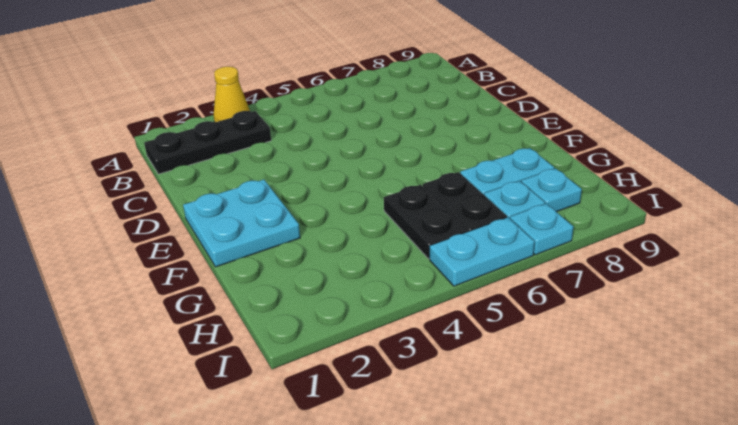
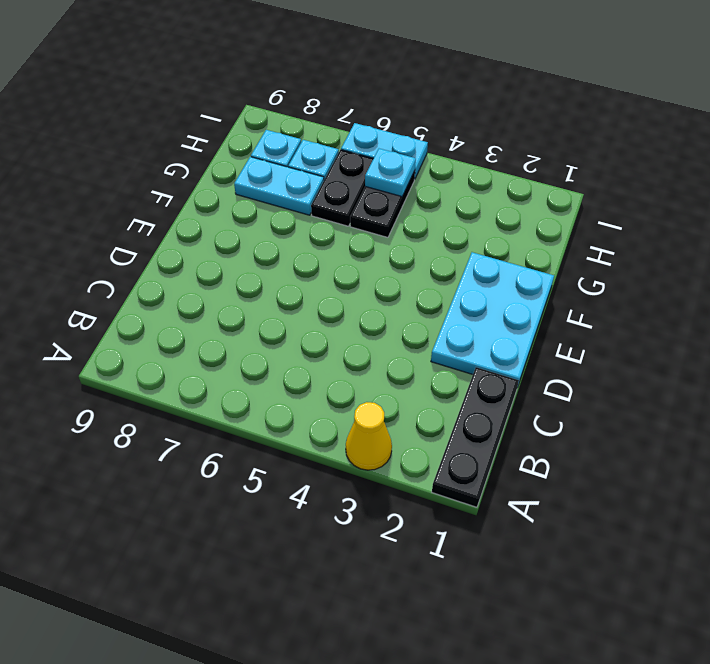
black 1x3 plate [144,111,271,174] -> black 1x3 plate turned to [432,367,519,507]
cyan 2x2 plate [183,180,300,267] -> cyan 2x3 plate [431,252,554,385]
cyan 1x1 plate [510,203,573,255] -> cyan 1x1 plate moved to [365,149,416,197]

